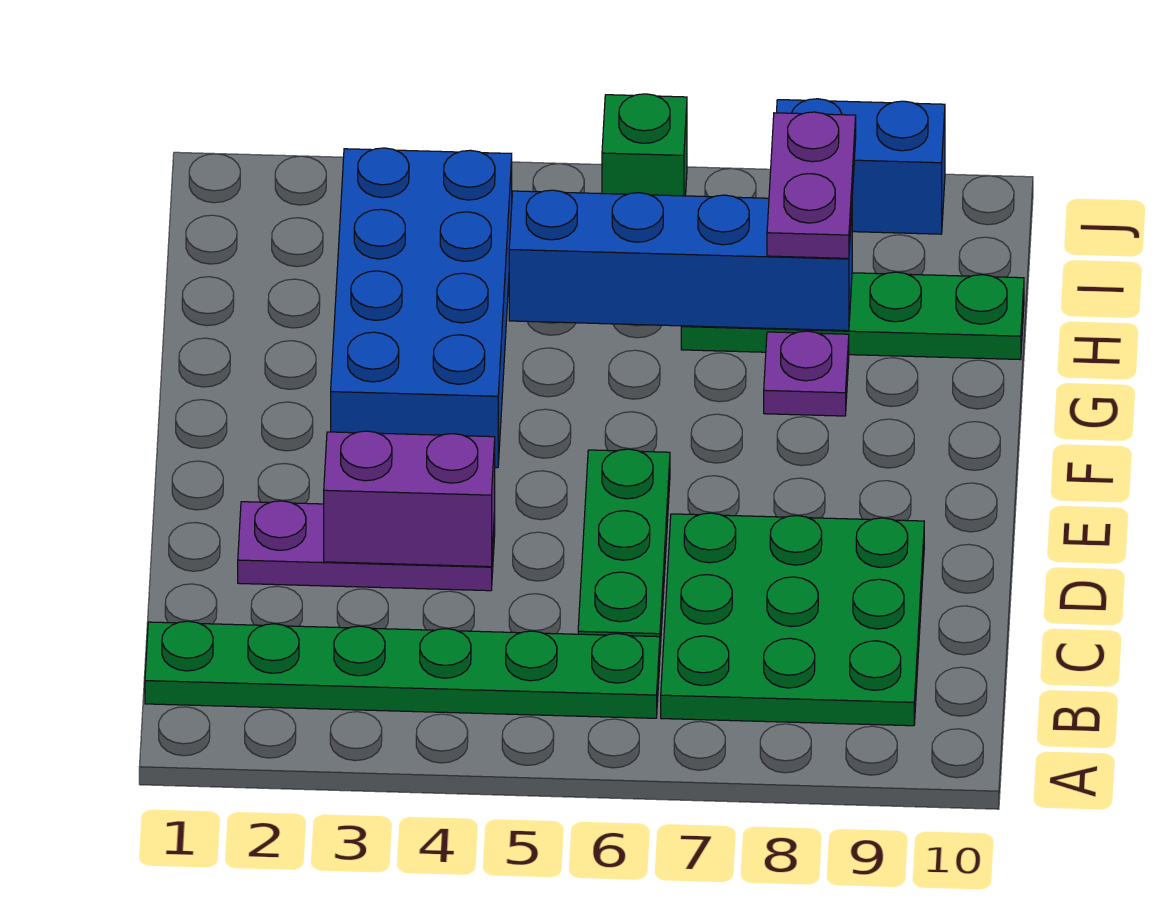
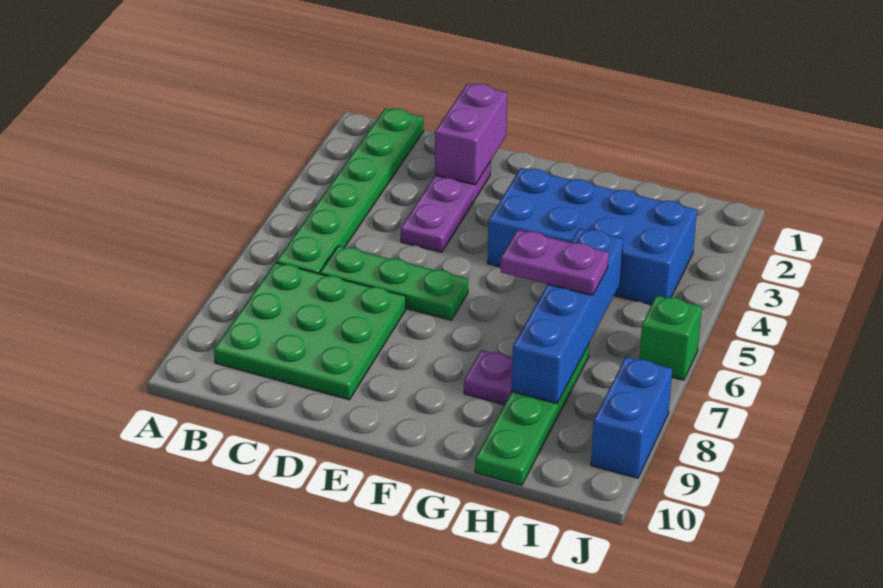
purple 1x2 brick [324,431,495,567] -> purple 1x2 brick moved to [435,83,507,185]
purple 1x2 plate [767,112,856,258] -> purple 1x2 plate moved to [501,230,609,295]

